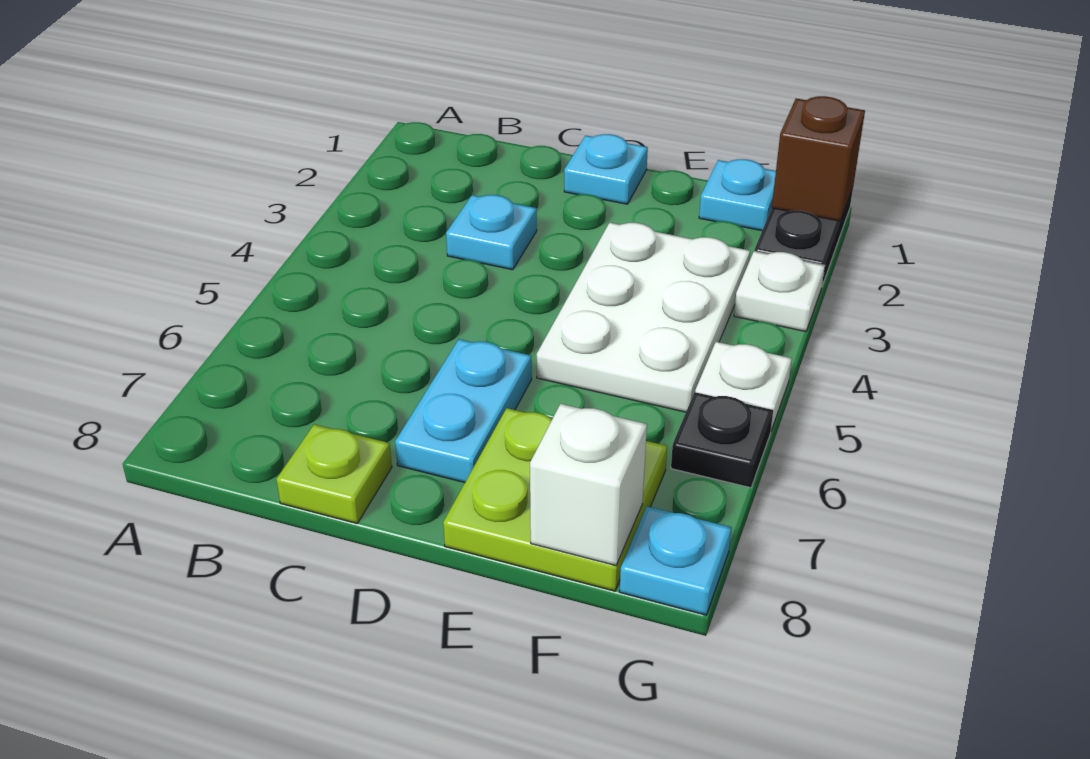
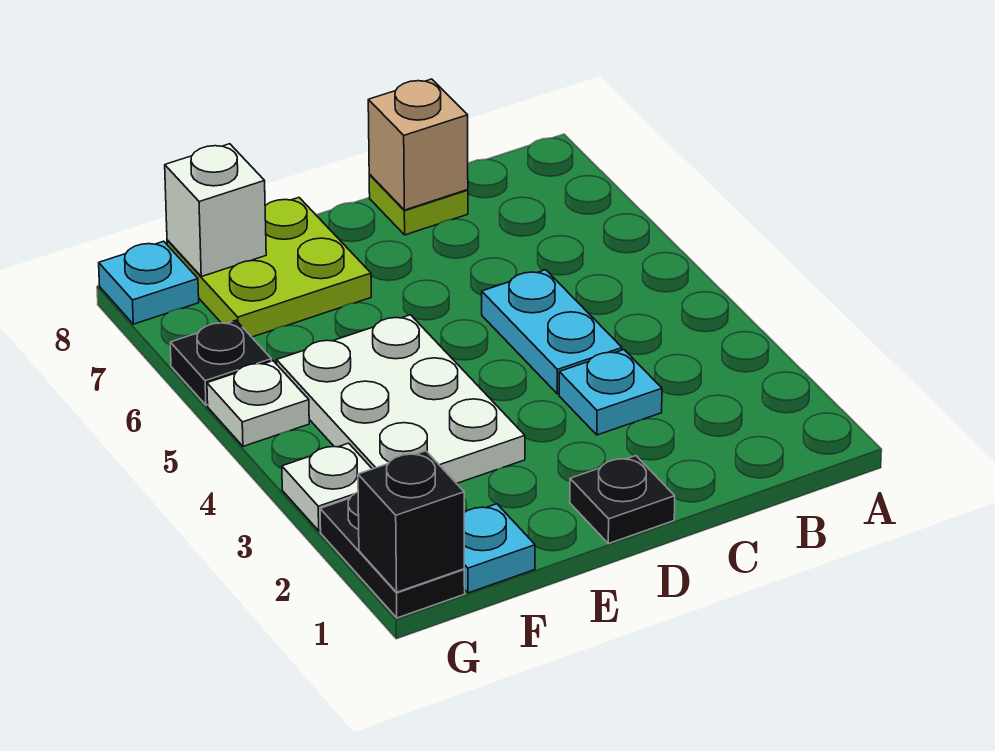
none -> tan 1x1 brick [368,79,468,210]
cyan 1x1 plate [564,134,648,204] -> black 1x1 plate [570,456,675,544]
cyan 1x2 plate [395,339,532,482] -> cyan 1x2 plate moved to [482,270,622,394]
brown 1x1 brick [772,96,865,221] -> black 1x1 brick [358,451,464,592]

